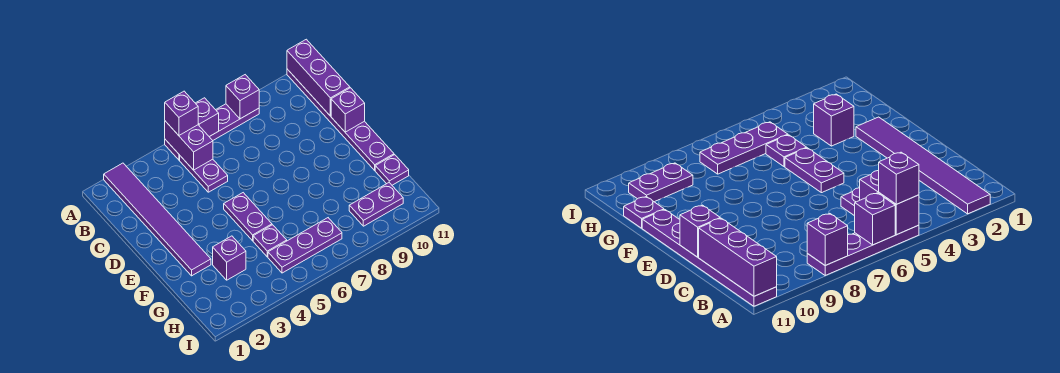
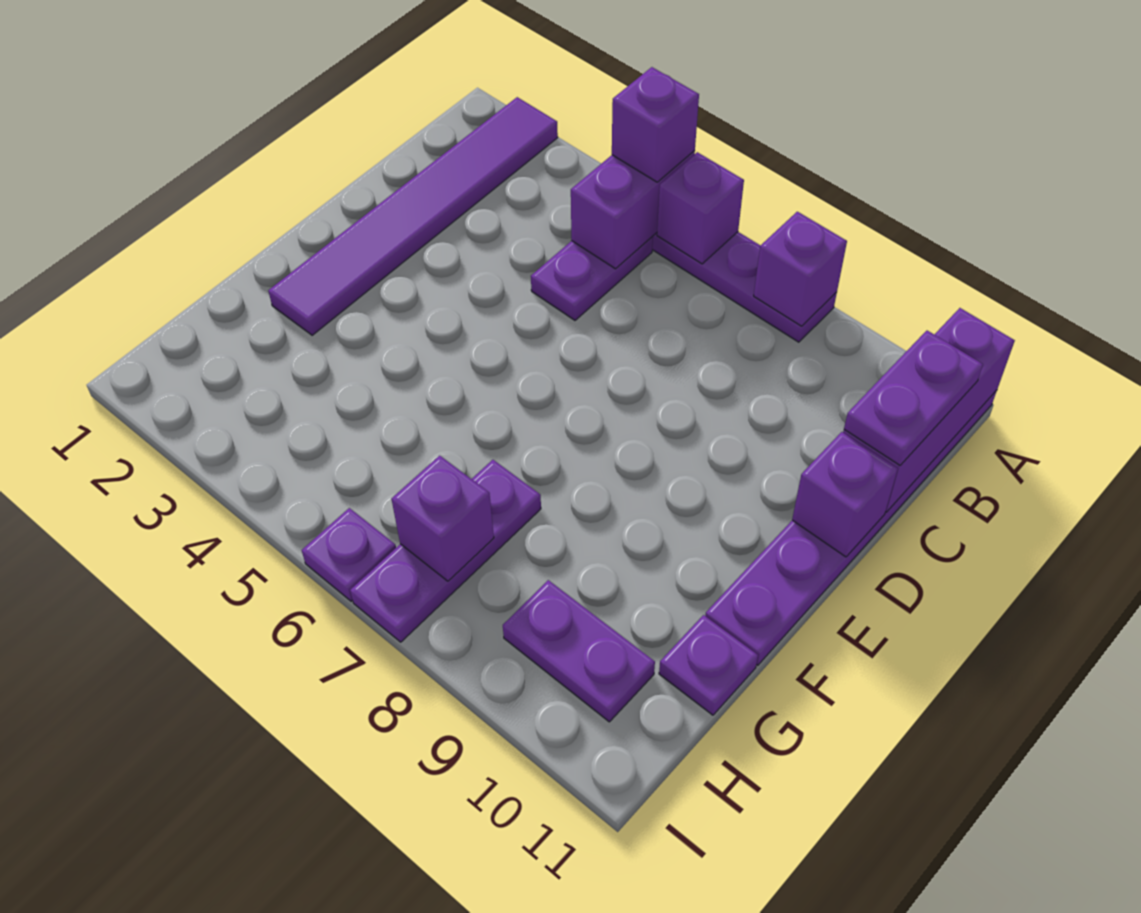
purple 1x2 plate [224,193,272,241] -> purple 1x2 plate moved to [844,331,983,465]
purple 1x1 brick [213,236,246,280] -> purple 1x1 brick moved to [391,456,494,581]
purple 1x1 plate [253,225,287,257] -> purple 1x1 plate moved to [302,508,396,601]
purple 1x3 plate [268,218,342,273] -> purple 1x3 plate turned to [350,460,541,642]

